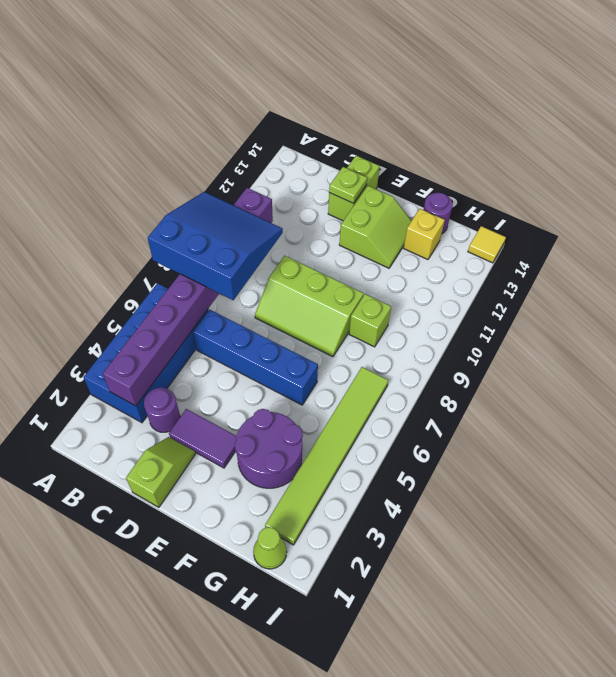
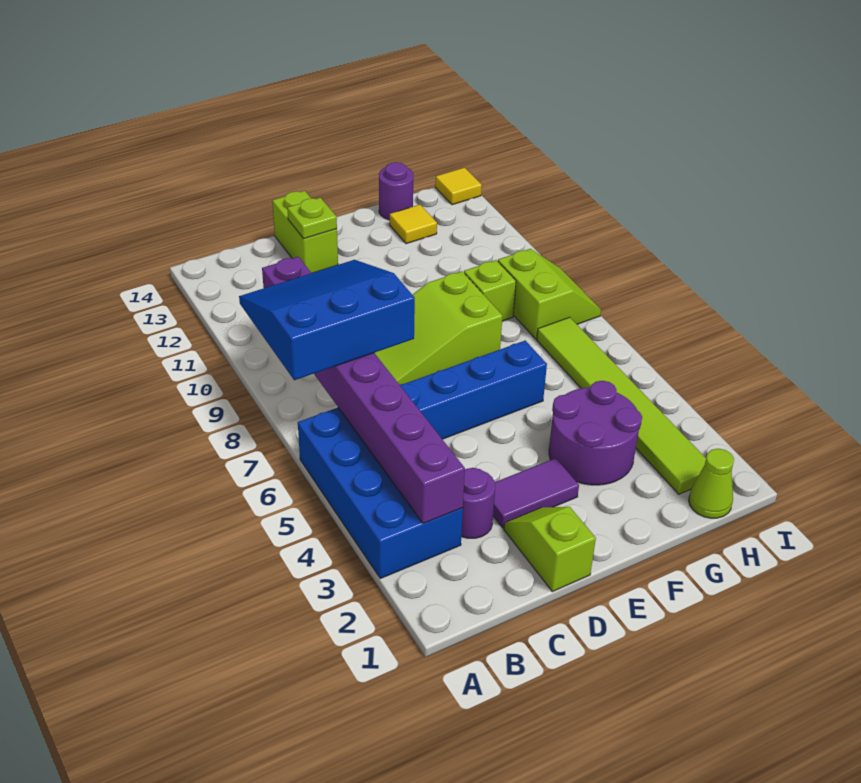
lime 2x3 slope [255,256,364,357] -> lime 2x3 slope turned to [375,271,503,385]
lime 2x2 slope [339,186,411,268] -> lime 2x2 slope moved to [498,249,601,339]
yellow 1x1 brick [404,209,445,260] -> yellow 1x1 tile [390,205,437,244]

